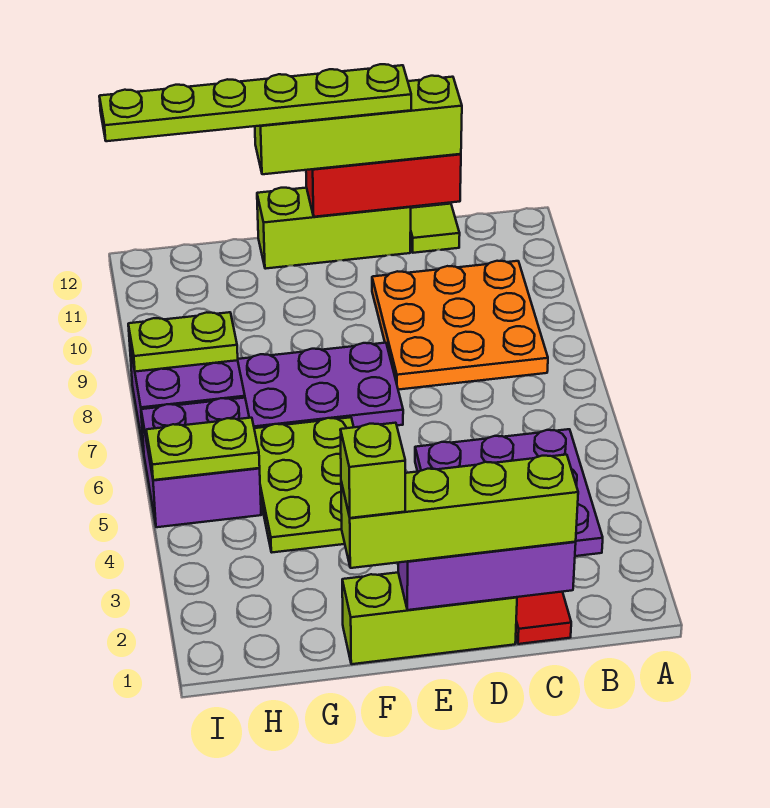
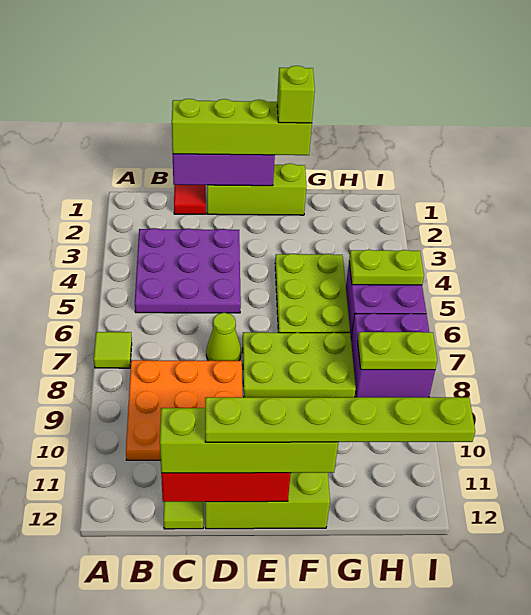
none -> lime 1x1 tile [94,332,132,368]
none -> lime 1x1 cone [206,313,241,361]
purple 2x3 plate [238,343,403,428] -> lime 2x3 plate [243,332,356,397]

